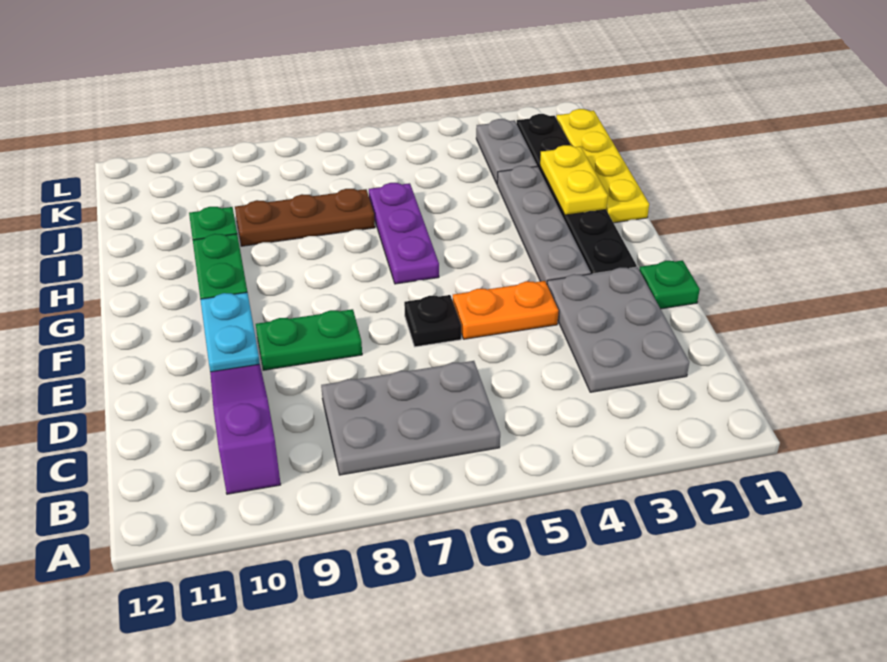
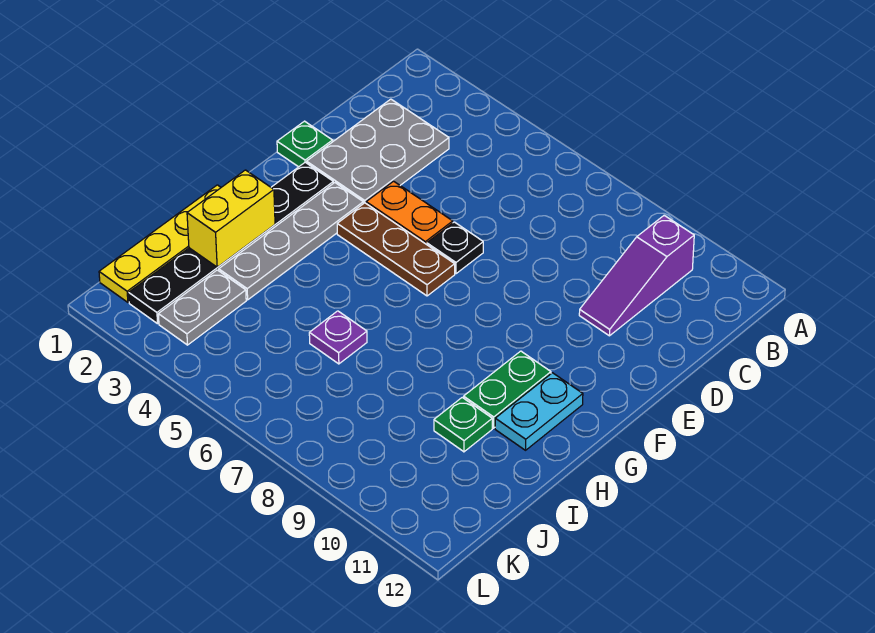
grey 2x3 plate [321,361,500,475] -> none
green 1x2 plate [256,309,362,370] -> none
cyan 1x2 plate [200,292,260,372] -> cyan 1x2 plate moved to [495,373,583,450]
purple 1x3 plate [369,183,439,284] -> purple 1x1 plate [309,311,367,364]
yellow 1x2 plate [540,145,608,215] -> yellow 1x2 brick [187,170,275,267]
brown 1x3 plate [235,189,375,246] -> brown 1x3 plate moved to [337,203,455,296]

